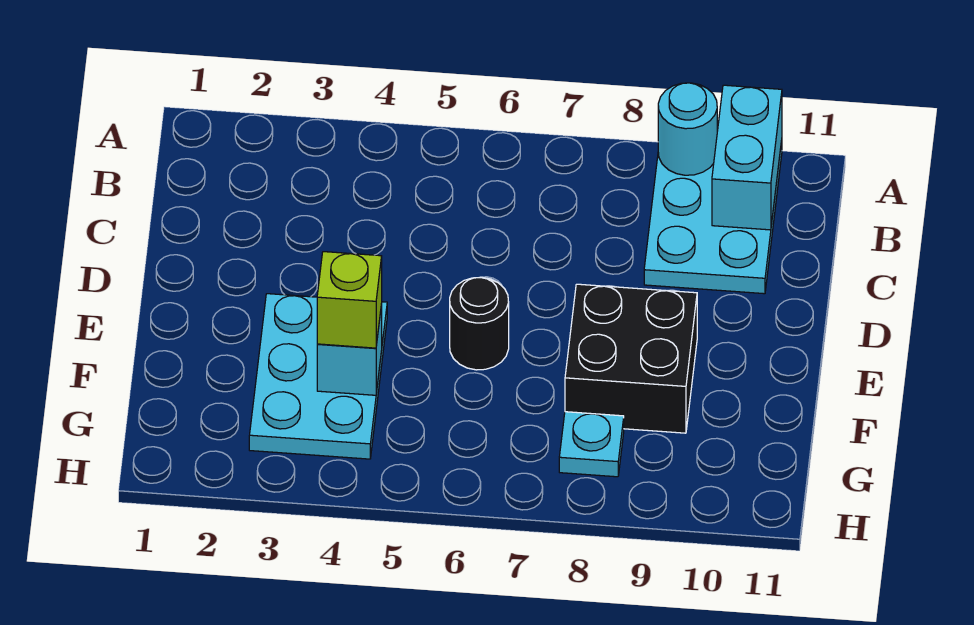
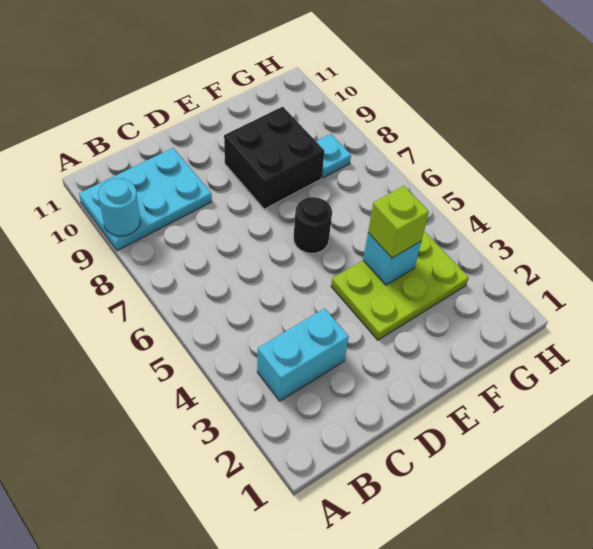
cyan 1x2 brick [712,85,782,230] -> cyan 1x2 brick moved to [257,308,349,401]
cyan 2x3 plate [249,294,387,459] -> lime 2x3 plate [331,231,469,340]

